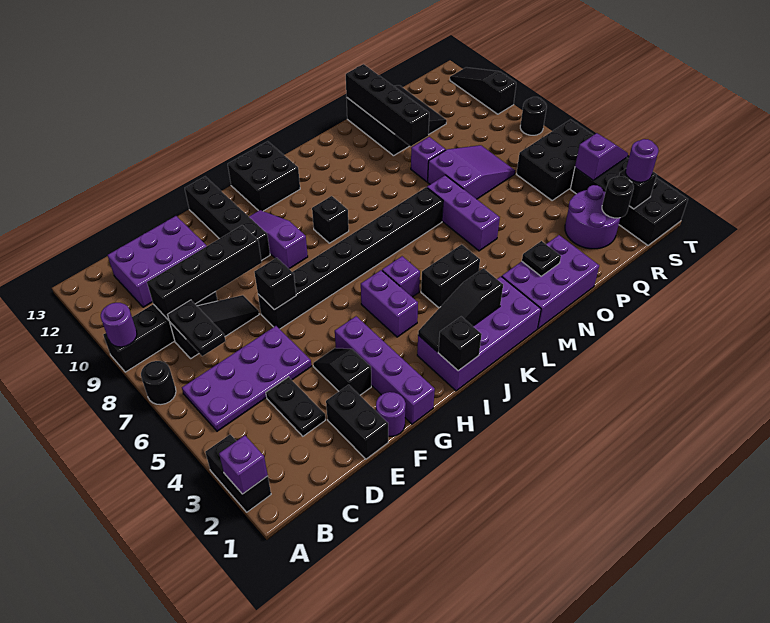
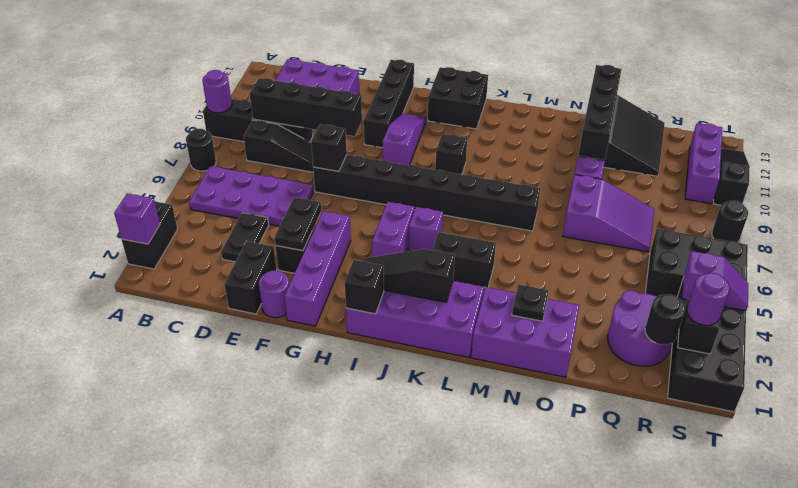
black 1x2 plate [168,300,226,356] -> black 1x2 plate moved to [274,197,321,251]
purple 1x3 brick [427,175,500,251] -> purple 1x3 brick moved to [685,123,722,204]

